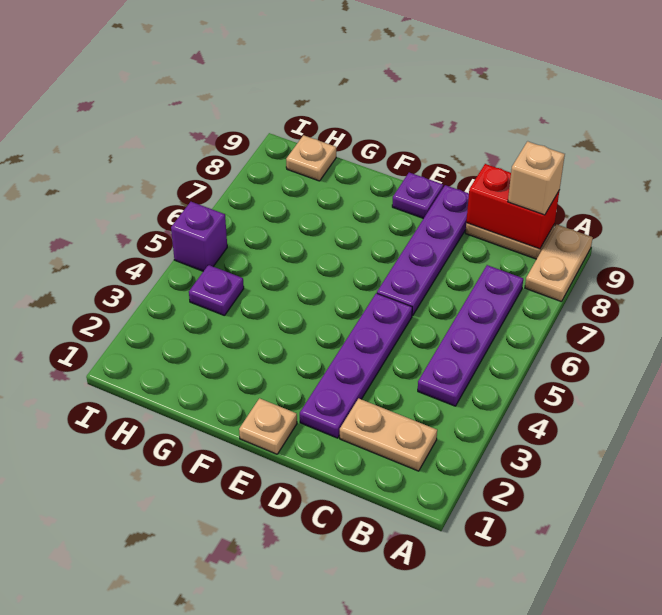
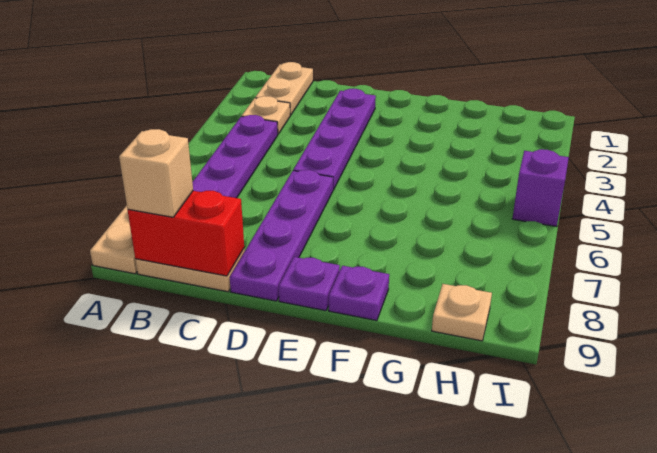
tan 1x2 plate [340,398,437,471] -> tan 1x2 plate turned to [255,62,313,115]
tan 1x1 plate [239,398,297,454] -> tan 1x1 plate moved to [242,96,290,134]
purple 1x1 plate [189,265,244,316] -> purple 1x1 plate moved to [329,266,389,321]

